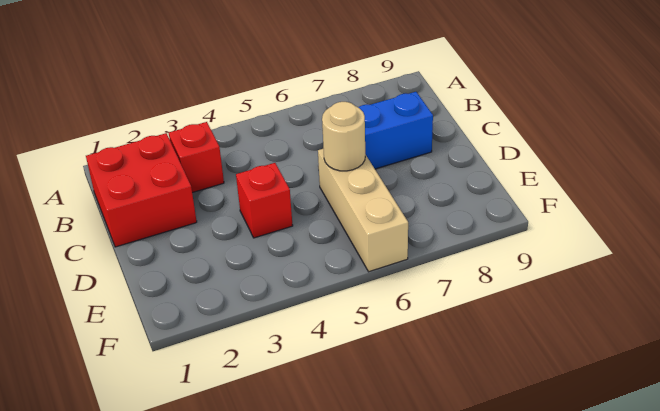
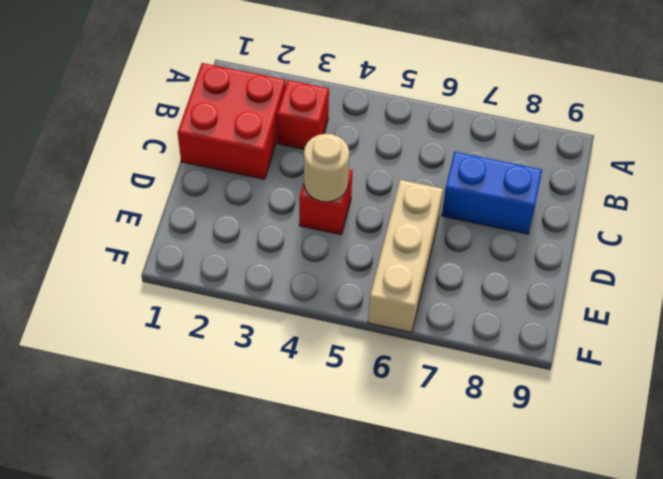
tan 1x1 round brick [322,102,365,171] -> tan 1x1 round brick moved to [304,134,349,202]

